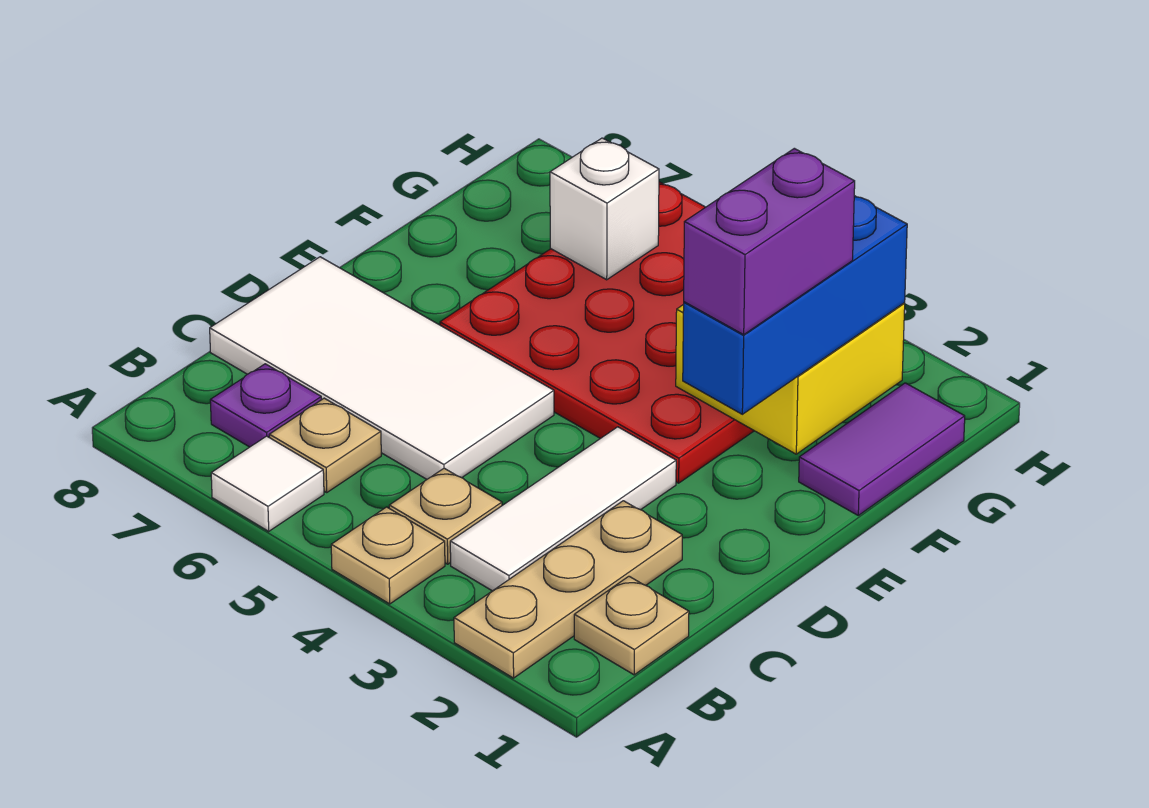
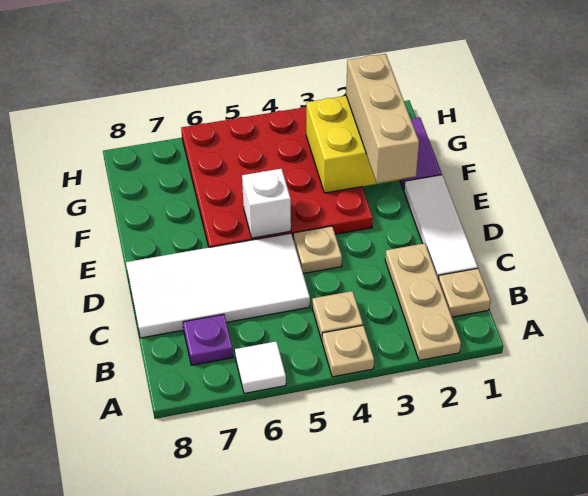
white 1x3 tile [450,427,676,591] -> white 1x3 tile moved to [404,175,478,279]
tan 1x1 plate [269,398,381,492] -> tan 1x1 plate moved to [293,226,342,274]
blue 1x3 brick [683,196,907,414] -> tan 1x3 brick [346,54,419,183]
purple 1x2 brick [684,148,855,335] -> none
white 1x1 brick [550,138,659,280] -> white 1x1 brick moved to [242,169,291,238]

